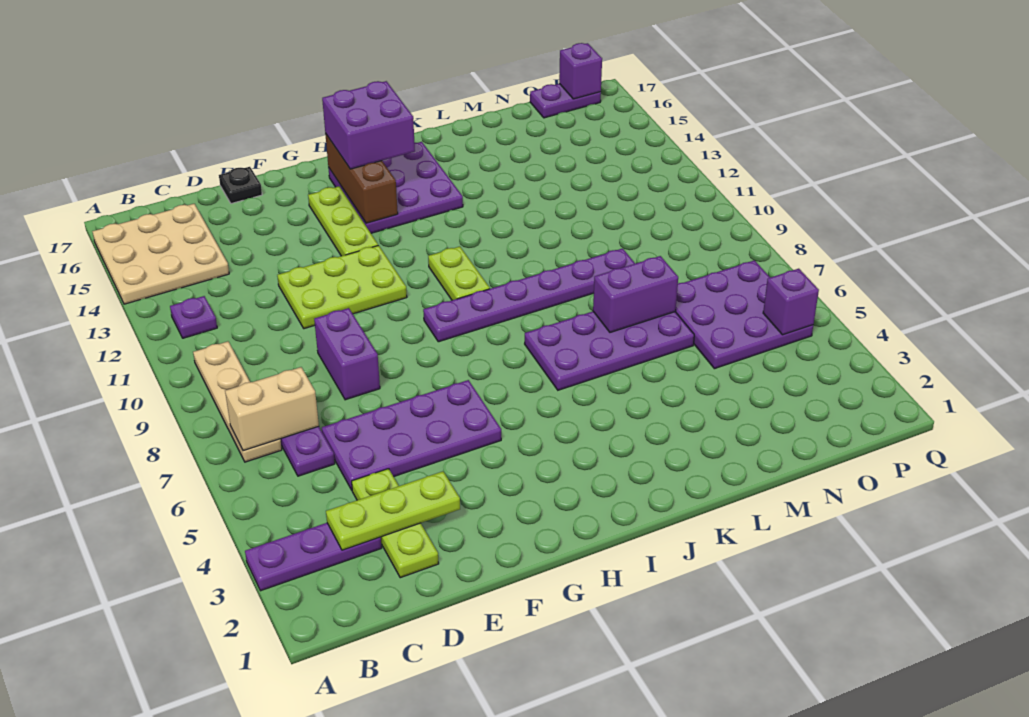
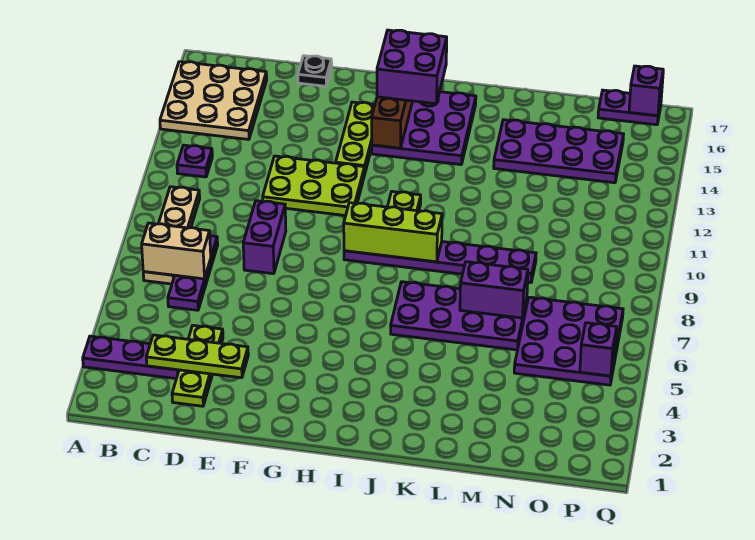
purple 2x4 plate [322,380,501,490] -> purple 2x4 plate moved to [494,120,624,183]
none -> lime 1x3 brick [344,203,442,262]

